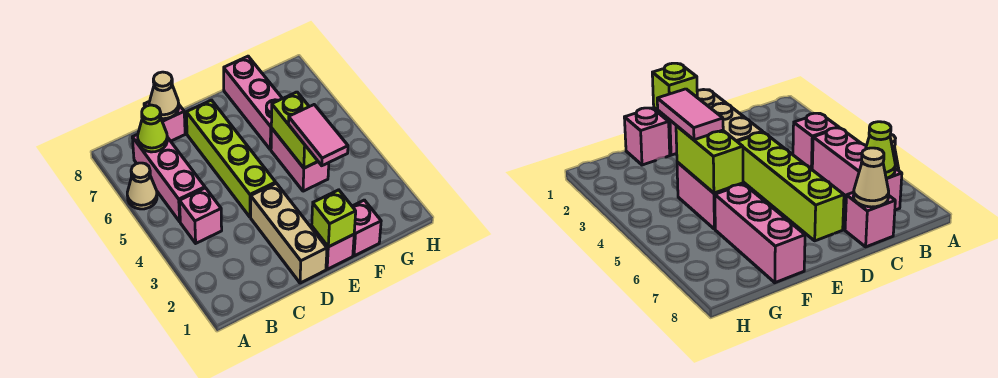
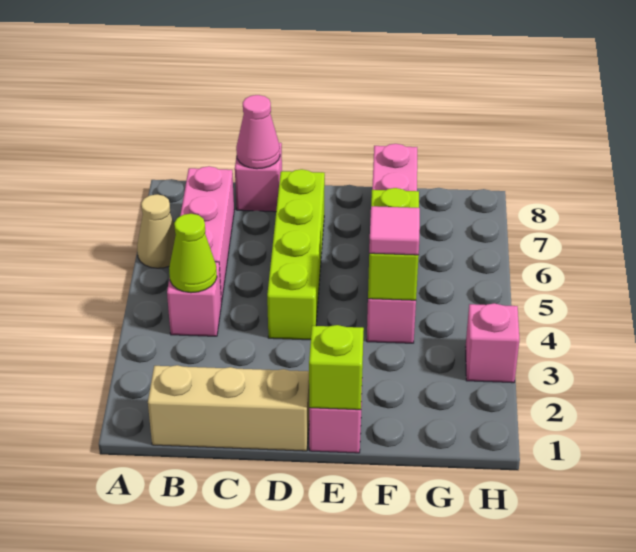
lime 1x1 cone [138,105,167,152] -> lime 1x1 cone moved to [169,214,217,293]
tan 1x1 cone [149,72,179,119] -> pink 1x1 cone [236,95,280,169]
tan 1x3 brick [251,183,327,283] -> tan 1x3 brick turned to [148,365,309,451]
pink 1x1 brick [352,200,381,256] -> pink 1x1 brick moved to [466,303,519,383]
pink 1x2 tile [288,105,348,166] -> pink 1x1 tile [369,206,420,255]

